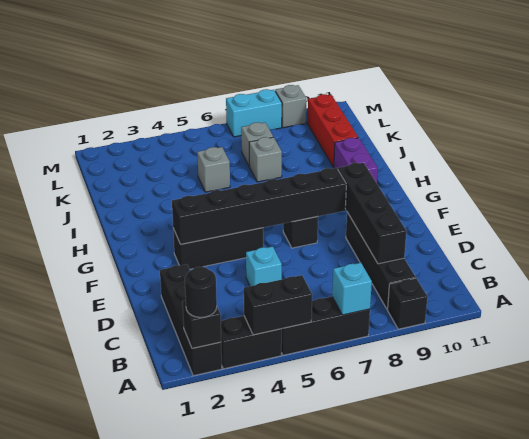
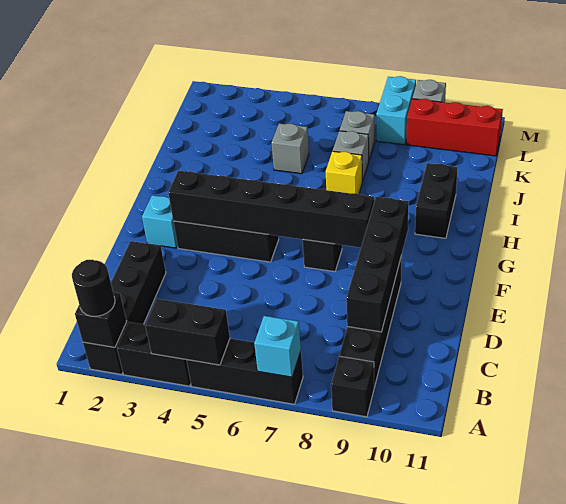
cyan 1x1 brick [246,246,282,286] -> cyan 1x1 brick moved to [142,195,178,248]
purple 1x2 brick [334,138,378,183] -> black 1x2 brick [415,163,458,238]
none -> yellow 1x1 brick [326,151,362,194]
red 1x3 brick [308,94,358,167] -> red 1x3 brick turned to [406,99,503,156]
cyan 1x2 brick [226,89,282,137] -> cyan 1x2 brick turned to [376,76,416,145]

